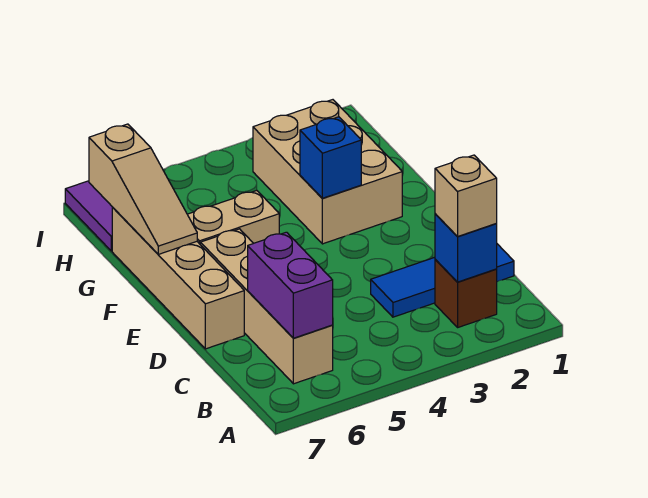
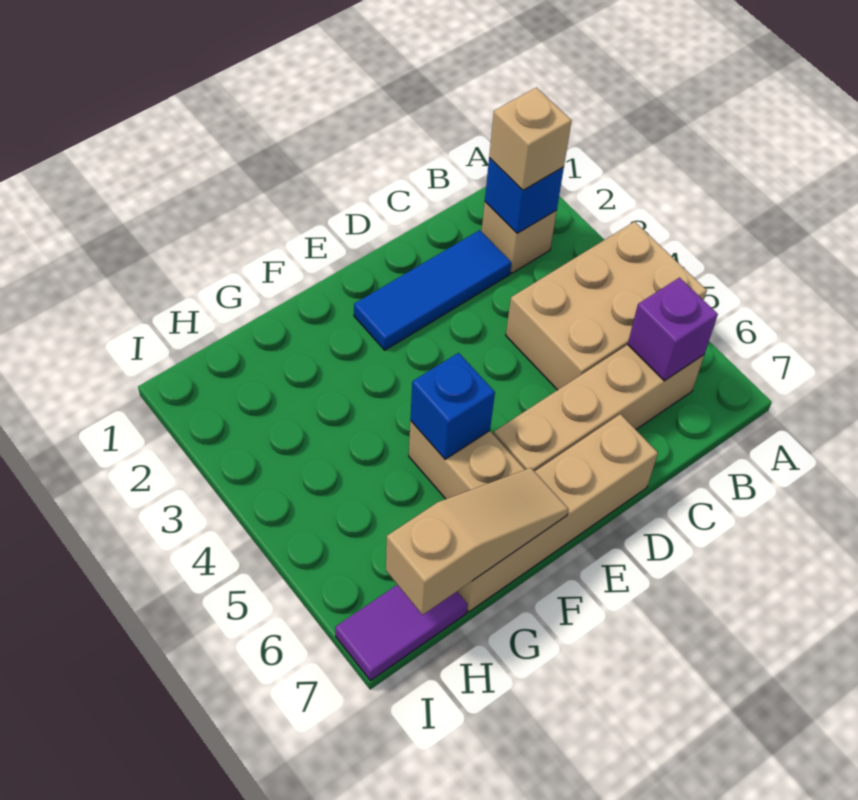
brown 1x1 brick [435,260,497,327] -> tan 1x1 brick [482,202,557,273]
purple 1x2 brick [248,232,333,338] -> purple 1x1 brick [628,278,718,381]
blue 1x3 tile [371,244,514,317] -> blue 1x3 tile turned to [354,230,511,350]
tan 2x3 brick [253,100,402,244] -> tan 2x3 brick moved to [506,222,707,390]
blue 1x1 brick [300,117,361,198] -> blue 1x1 brick moved to [410,353,495,459]

